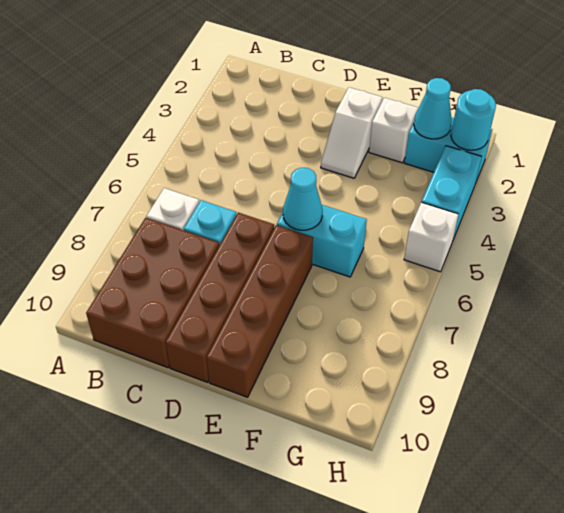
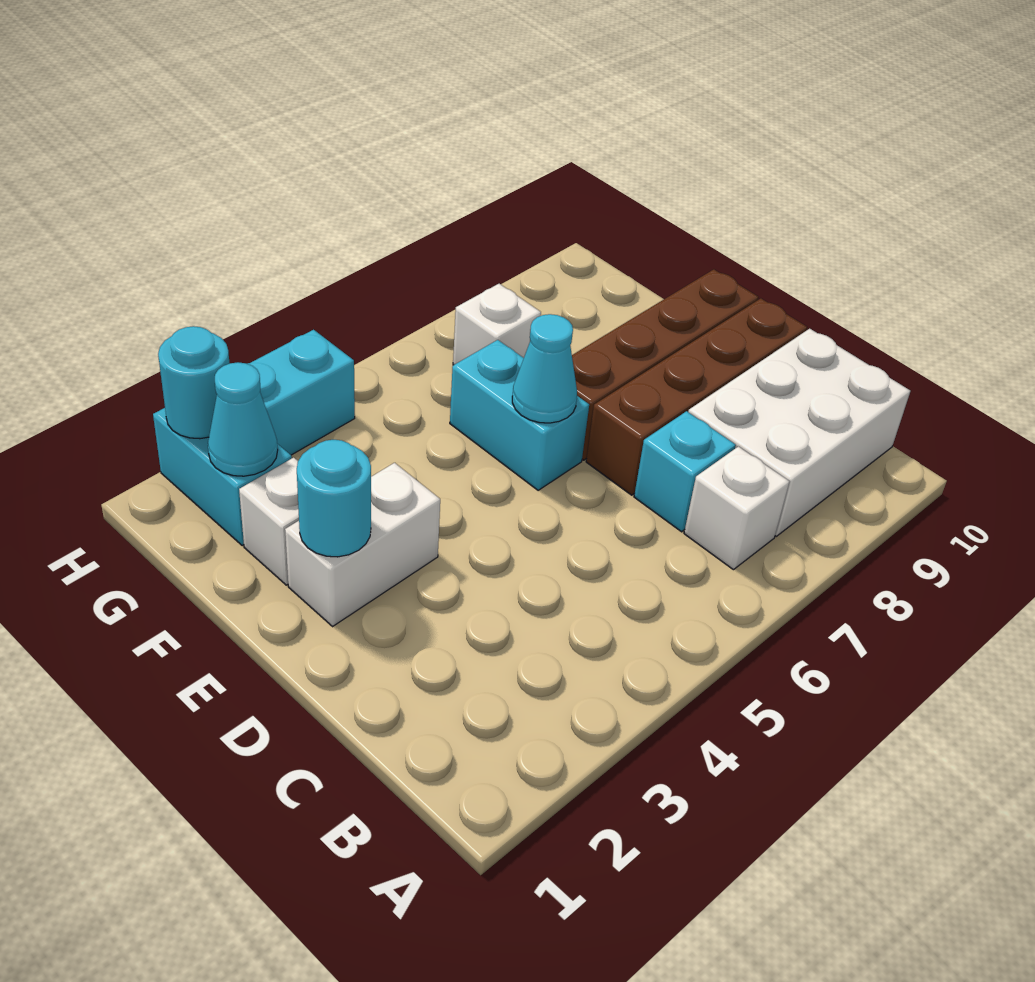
brown 2x3 brick [86,218,219,368] -> white 2x3 brick [688,329,910,536]
white 1x2 slope [321,87,382,178] -> white 1x2 brick [285,463,440,626]
none -> cyan 1x1 round brick [297,440,371,557]
white 1x1 brick [404,202,459,272] -> white 1x1 brick moved to [453,284,541,365]

